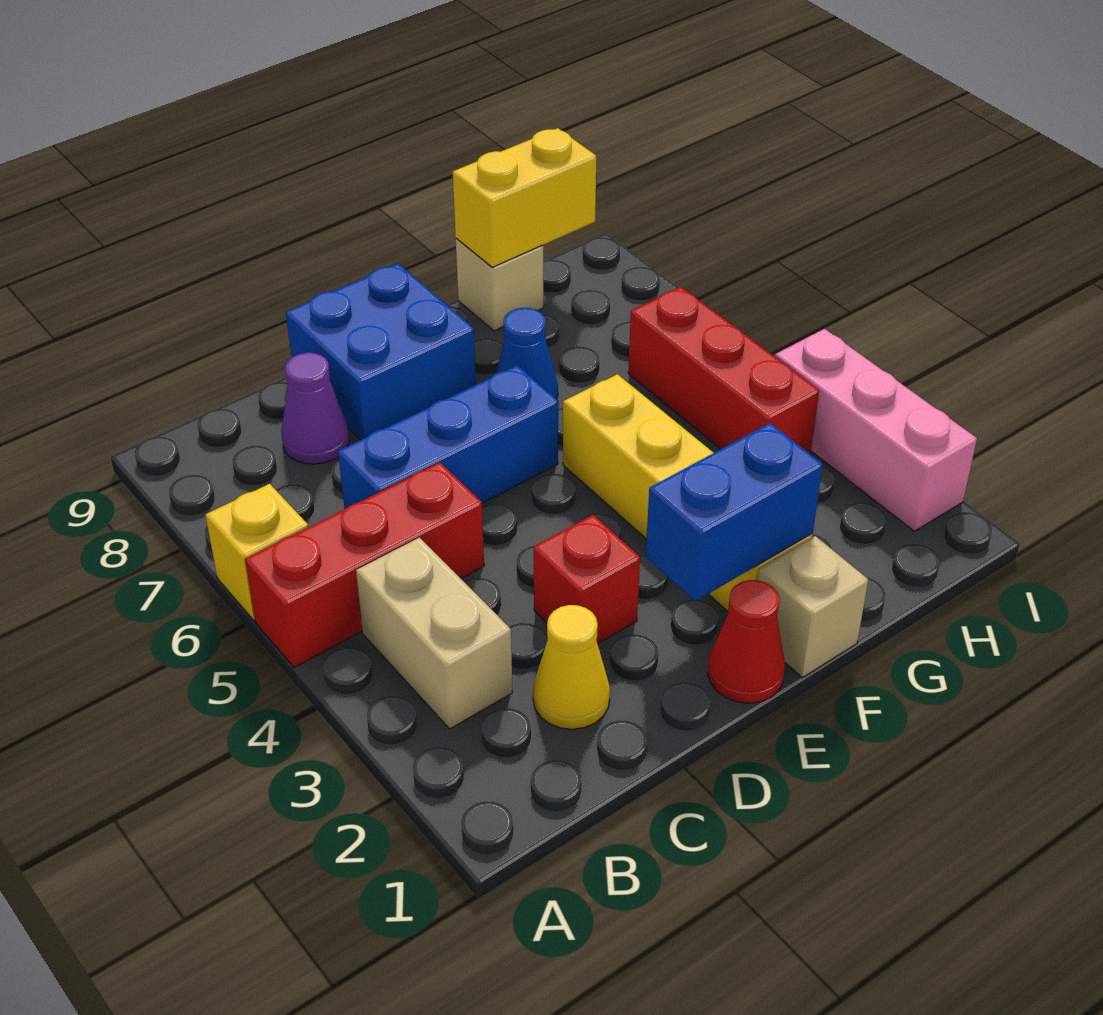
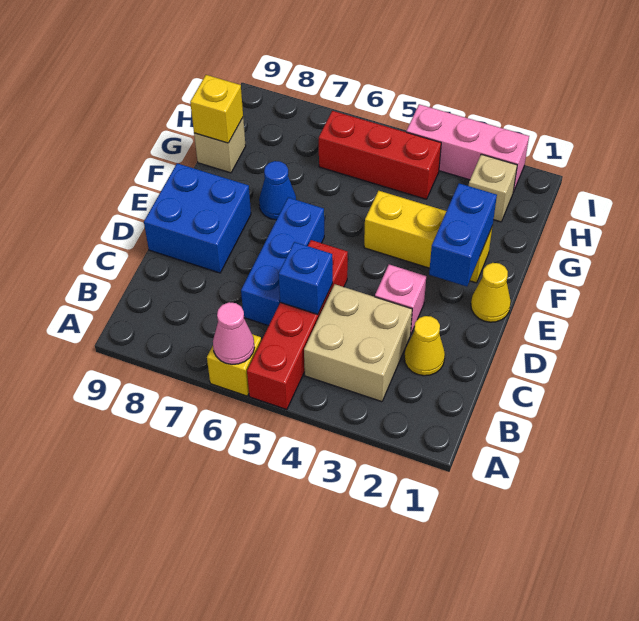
red 1x3 brick [245,462,484,668] -> red 1x4 brick [247,240,348,410]
none -> pink 1x1 cone [213,302,255,364]
tan 1x2 brick [356,538,512,729] -> tan 2x2 brick [304,284,412,402]
none -> blue 1x1 brick [279,242,333,314]
purple 1x1 cone [282,353,349,464] -> none
red 1x1 brick [534,515,640,644] -> pink 1x1 brick [375,265,426,333]
red 1x1 cone [708,580,785,703] -> yellow 1x1 cone [471,263,511,322]
tan 1x1 brick [758,536,868,678] -> tan 1x1 brick moved to [469,154,517,222]
yellow 1x4 brick [563,374,813,612] -> yellow 1x3 brick [364,191,492,283]
yellow 1x2 brick [453,128,597,267] -> yellow 1x1 brick [190,75,243,143]

